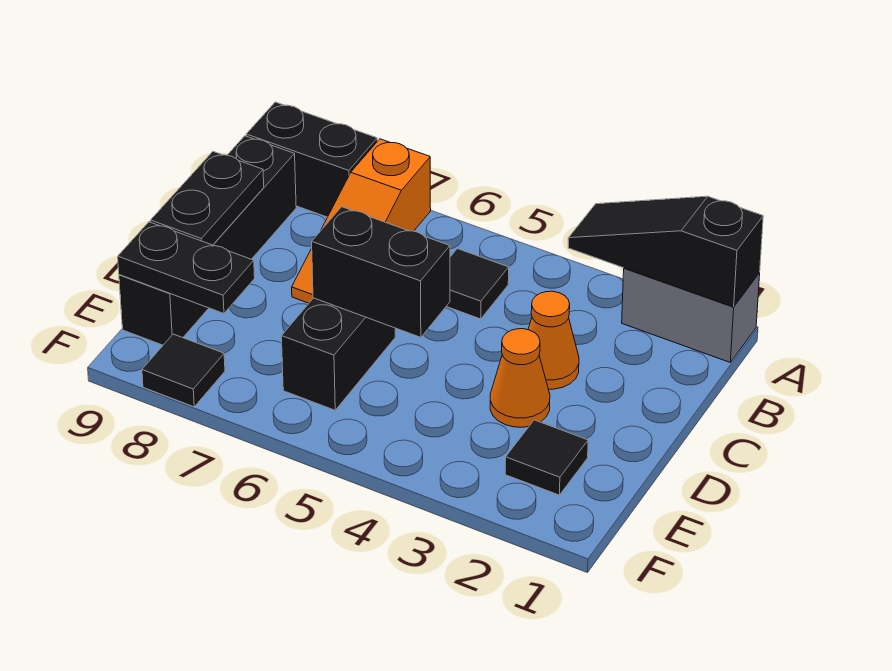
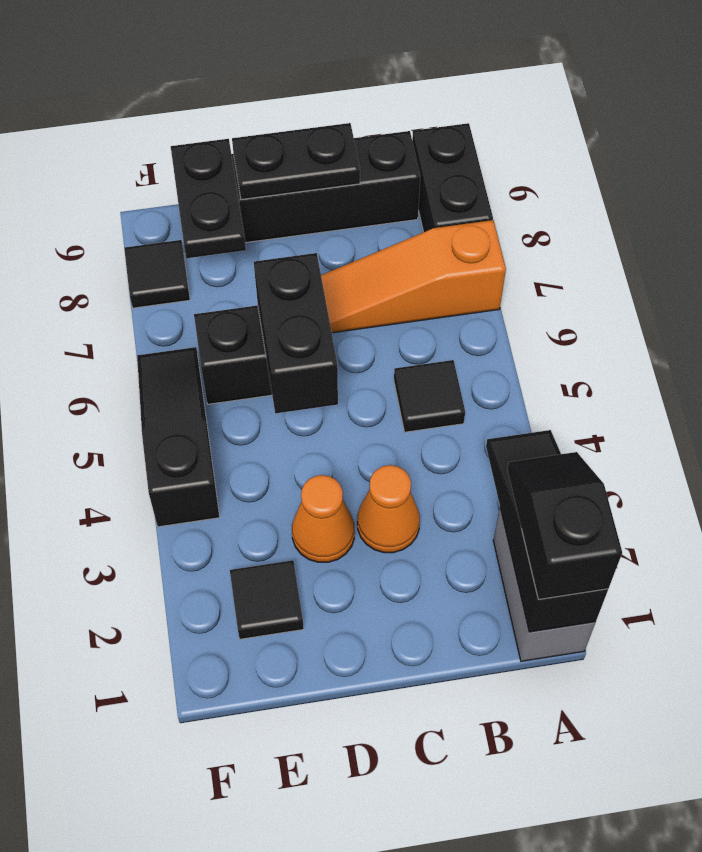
none -> black 1x2 slope [508,452,622,599]
none -> black 1x3 slope [137,347,219,527]

